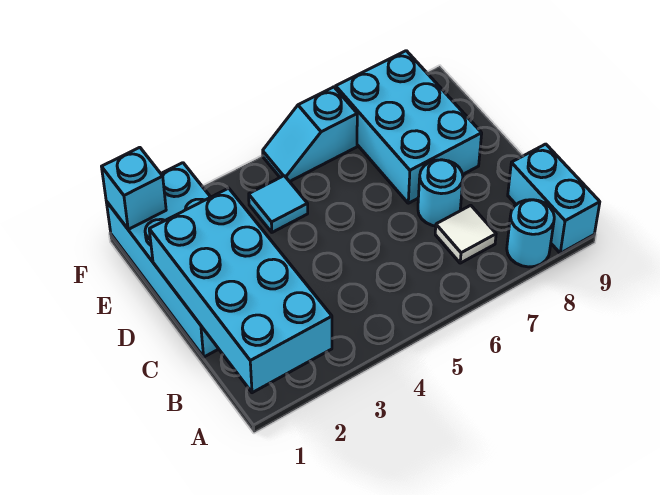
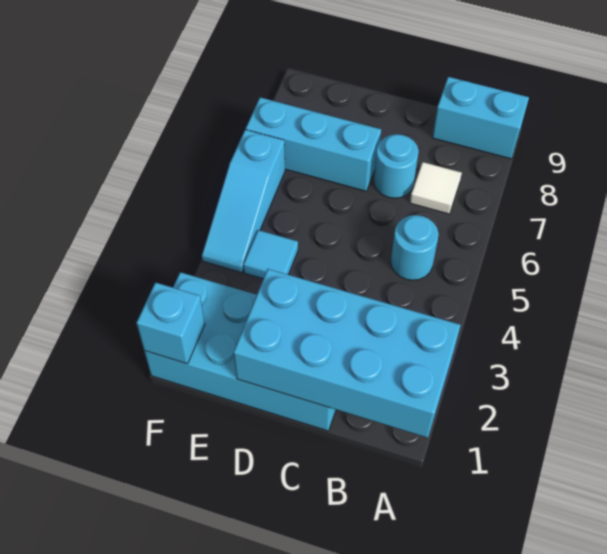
cyan 1x1 round brick [507,200,554,267] -> cyan 1x1 round brick moved to [391,215,439,280]
cyan 2x3 brick [336,51,482,203] -> cyan 1x3 brick [246,97,381,191]
cyan 1x2 slope [263,87,357,182] -> cyan 1x3 slope [202,130,285,273]

